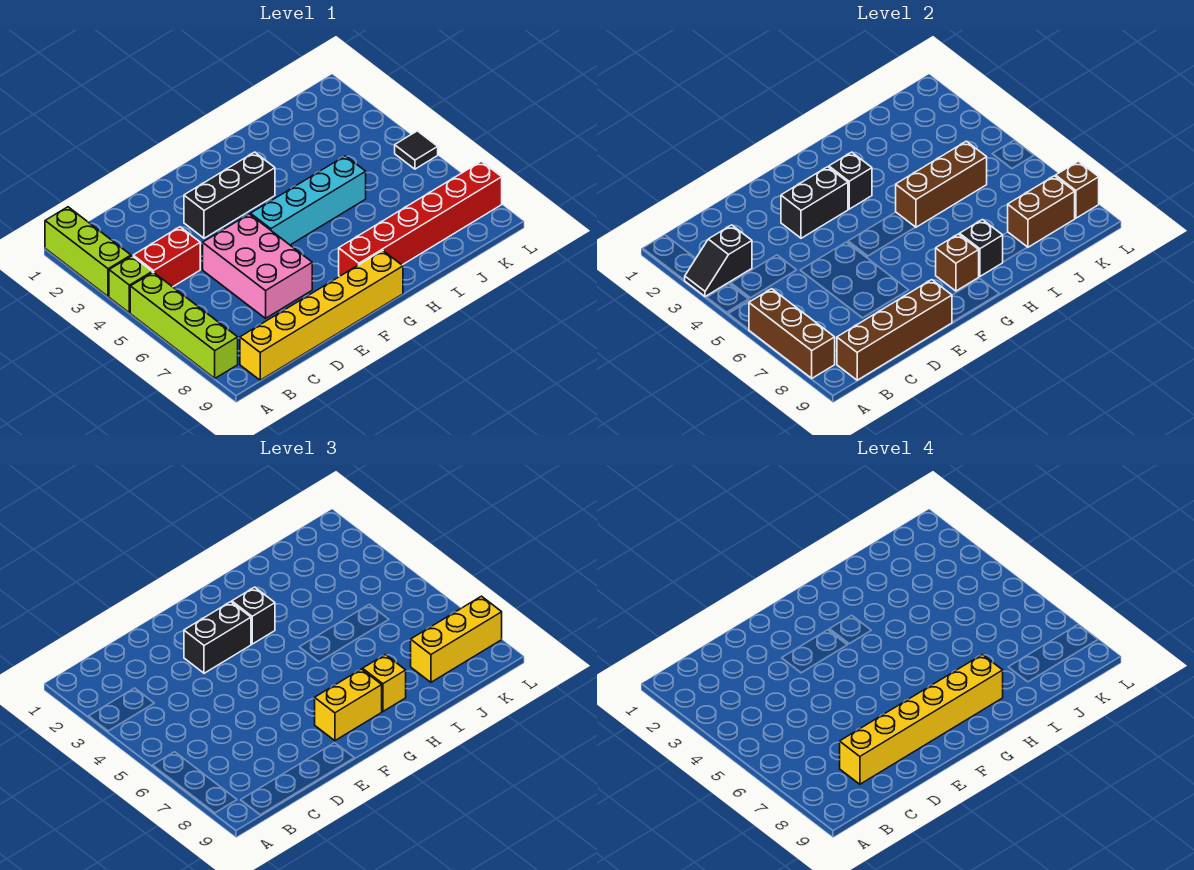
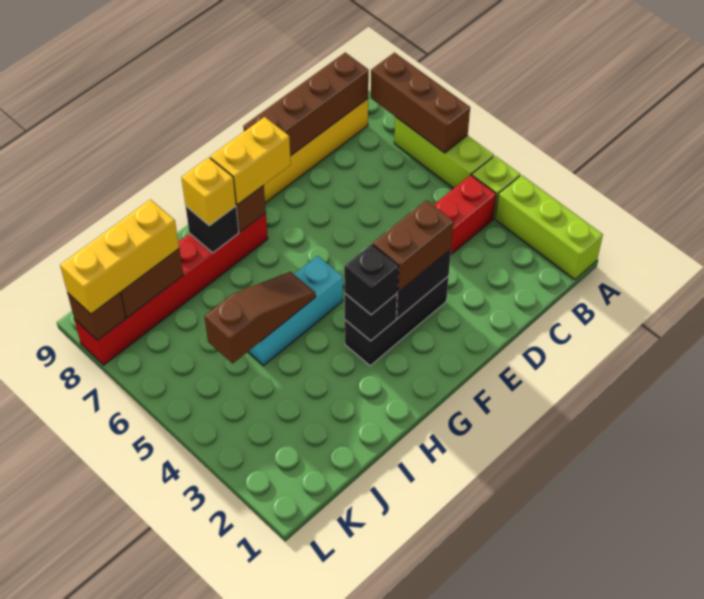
black 1x2 slope [685,225,752,297] -> none
lime 1x4 brick [130,272,238,378] -> lime 1x3 brick [394,117,494,188]
yellow 1x6 brick [840,655,1003,784] -> none
pink 2x3 brick [203,214,312,318] -> none
black 1x2 brick [184,602,251,673] -> brown 1x2 brick [373,200,453,292]
cyan 1x4 brick [251,156,366,245] -> cyan 1x3 brick [248,256,343,365]
brown 1x3 brick [896,141,987,227] -> brown 1x3 slope [204,272,316,363]
black 1x1 tile [395,131,438,169] -> none

